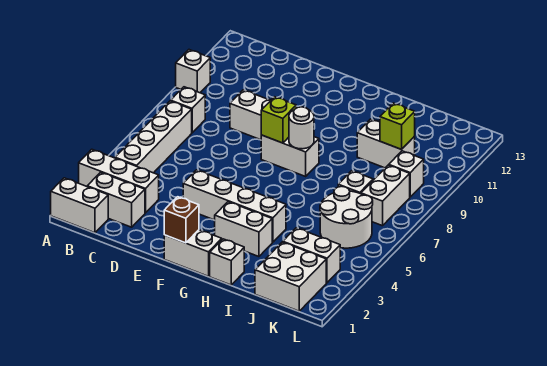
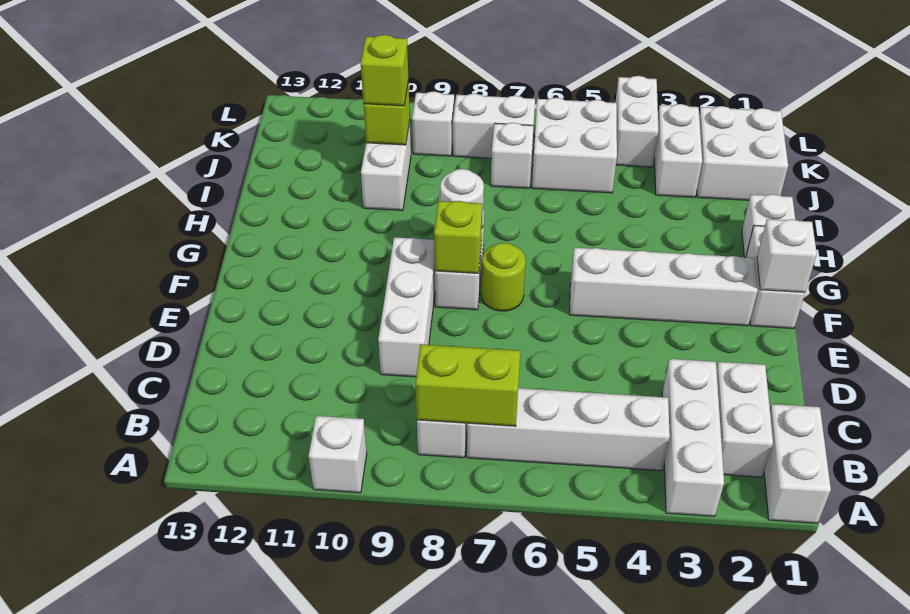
none -> lime 1x2 brick [415,344,520,426]
white 1x4 brick [183,170,286,242] -> white 1x4 brick turned to [570,248,758,326]
brown 1x1 brick [164,197,199,243] -> white 1x1 brick [757,219,817,292]
none -> lime 1x1 round brick [481,243,526,311]
white 1x2 brick [215,202,272,257] -> white 1x2 brick moved to [615,76,659,167]
white 2x2 round brick [320,187,373,248] -> white 2x2 brick [532,98,617,193]
none -> lime 1x1 brick [361,35,409,106]

